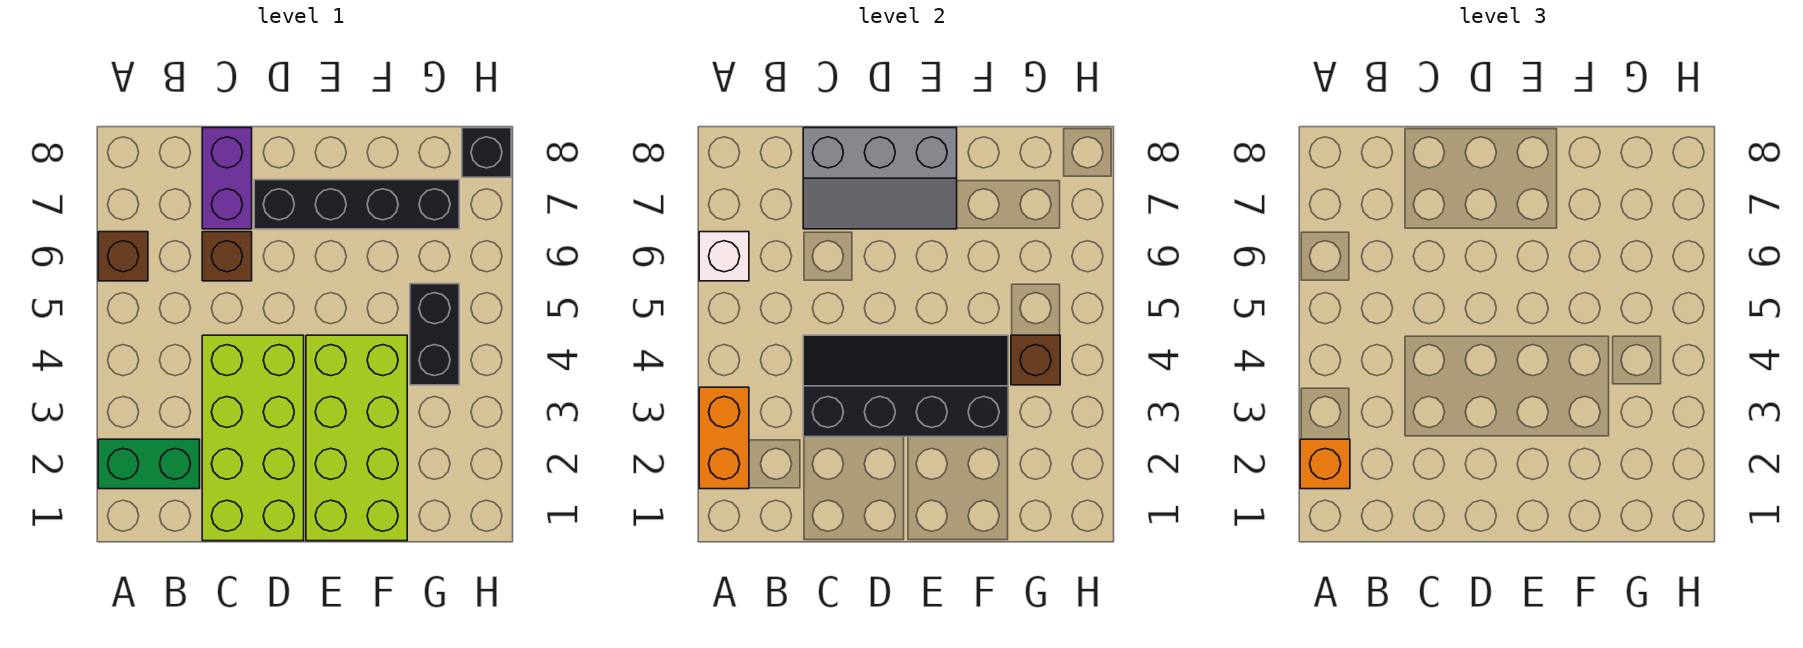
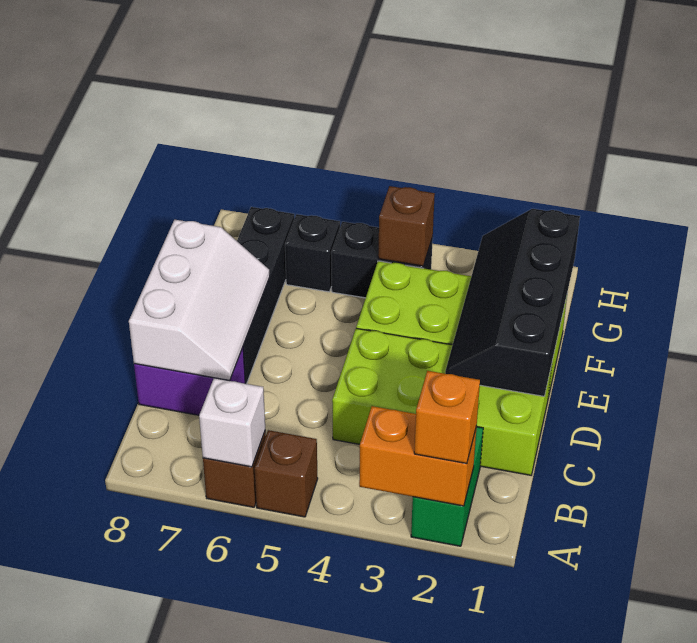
black 2x4 slope [803,335,1008,437] -> black 2x4 slope moved to [445,209,580,396]
brown 1x1 brick [202,232,252,281] -> brown 1x1 brick moved to [255,430,318,517]
grey 2x3 slope [803,128,957,229] -> white 2x3 slope [129,220,270,380]
black 1x1 brick [462,128,511,177] -> black 1x1 brick moved to [285,214,340,292]

